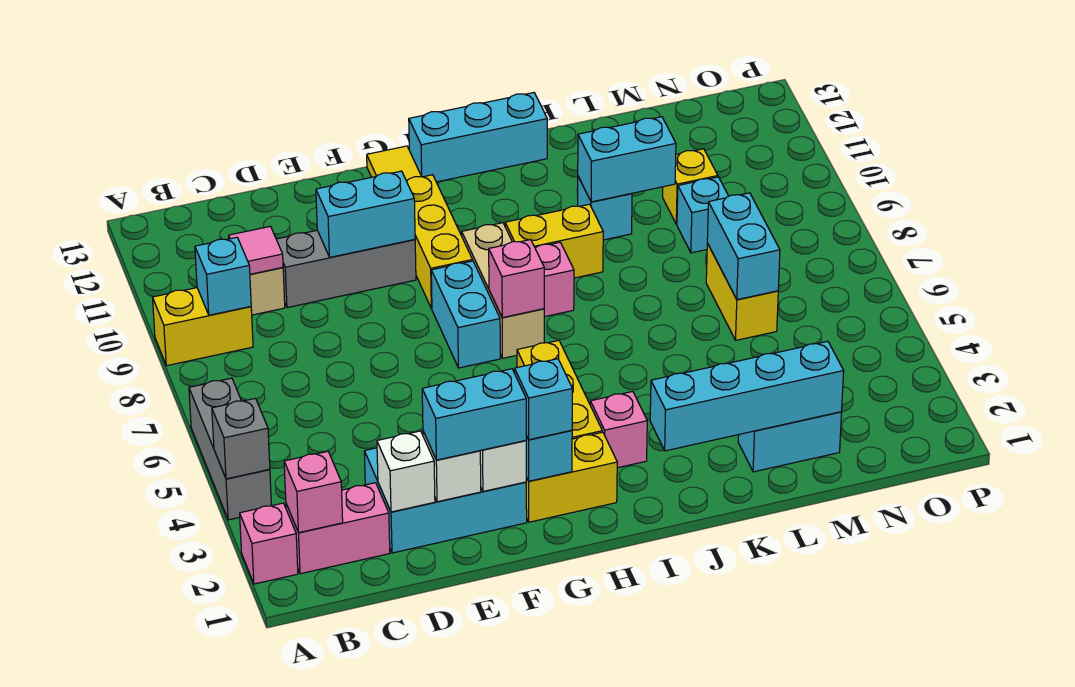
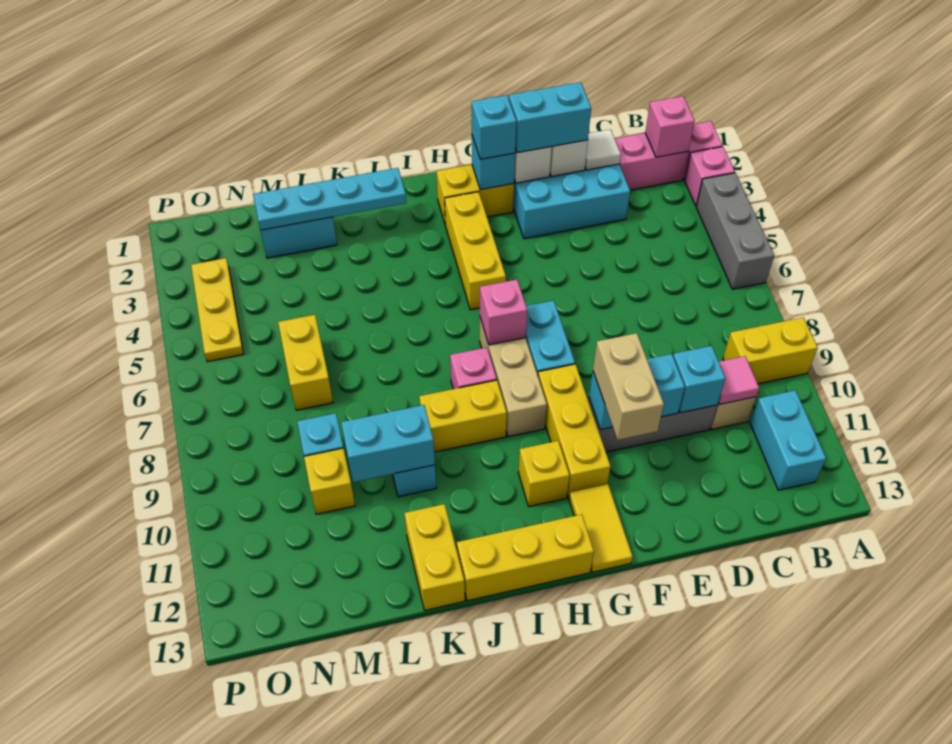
grey 1x1 brick [212,398,270,479] -> none
cyan 1x1 brick [195,237,251,315] -> cyan 1x1 brick moved to [673,346,725,413]
white 1x1 brick [377,431,435,512] -> white 1x1 tile [585,129,621,170]
none -> tan 1x2 brick [593,333,664,440]
none -> yellow 1x1 brick [518,441,570,507]
cyan 1x3 brick [409,93,547,182] -> yellow 1x3 brick [457,514,594,601]
pink 1x1 brick [590,392,647,468] -> pink 1x1 brick moved to [685,147,735,206]
cyan 1x4 brick [650,341,844,451] -> cyan 1x4 plate [253,168,406,230]
none -> yellow 1x2 brick [405,504,465,610]
cyan 1x2 brick [707,193,780,300] -> cyan 1x2 brick moved to [750,390,826,490]
none -> yellow 1x3 plate [191,258,243,362]

